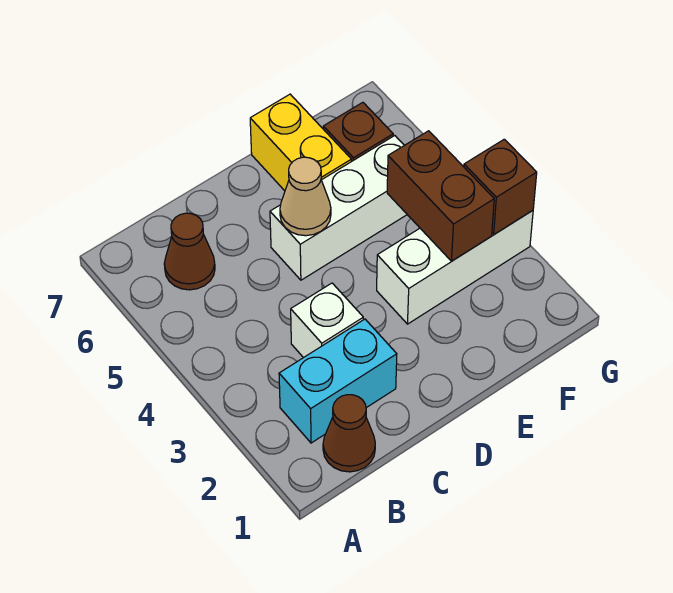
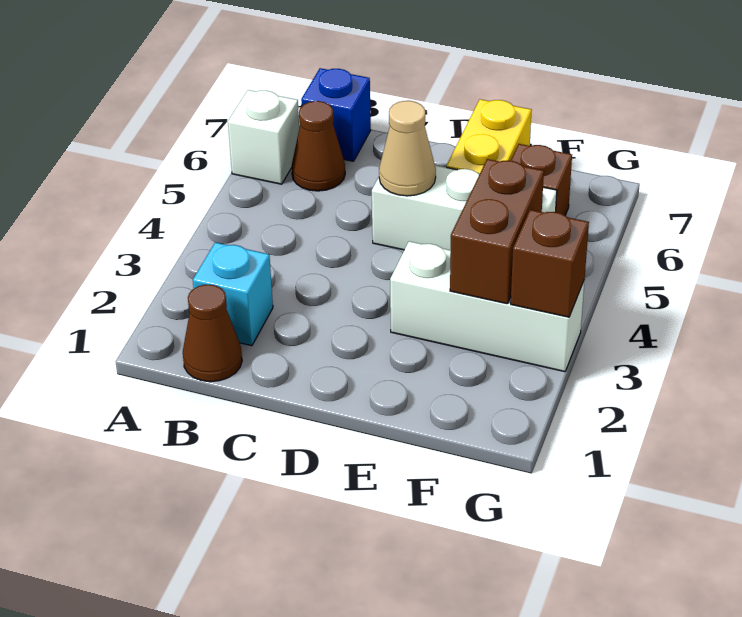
cyan 1x2 brick [279,319,397,443] -> cyan 1x1 brick [193,242,273,346]
none -> blue 1x1 brick [301,68,371,161]
white 1x1 brick [291,283,363,358] -> white 1x1 brick moved to [228,90,299,184]

